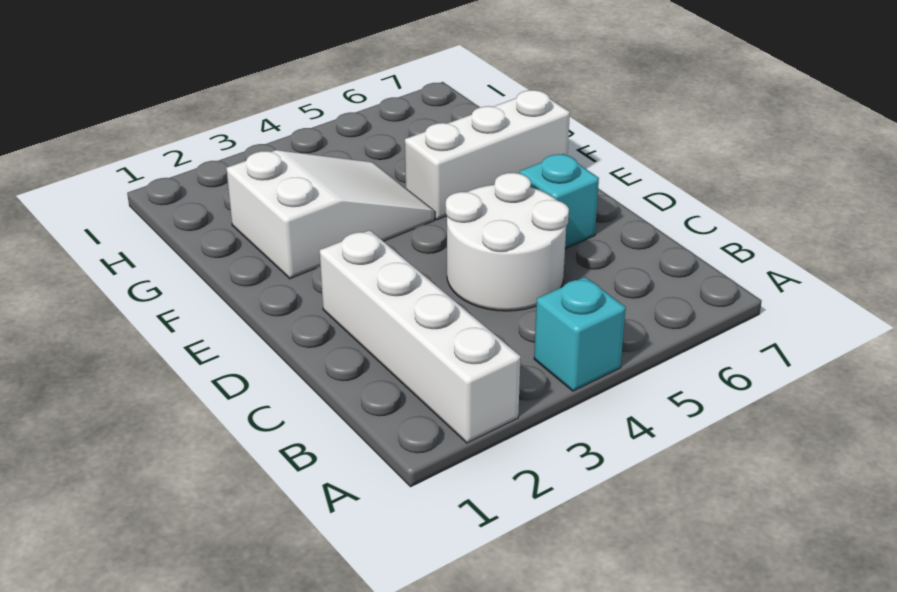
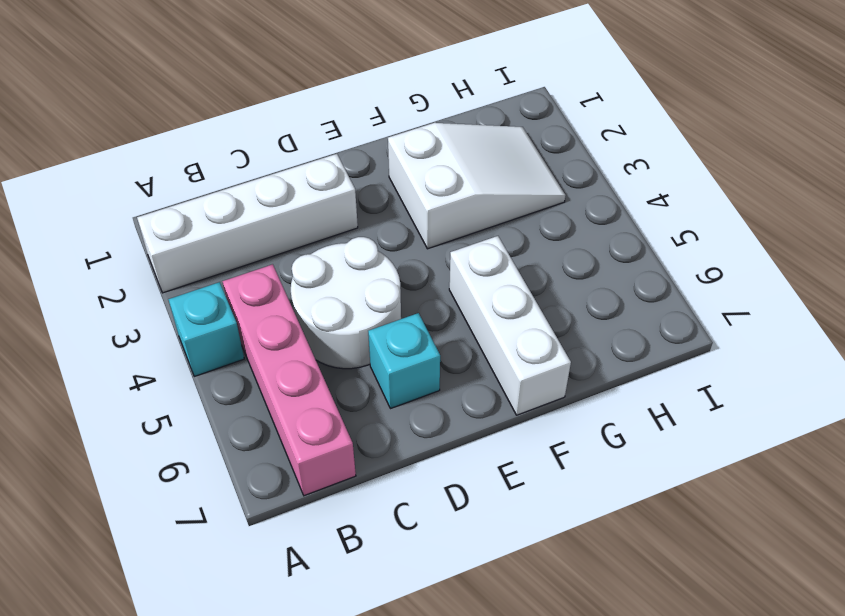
none -> pink 1x4 brick [222,264,356,496]
white 2x3 slope [226,150,434,279] -> white 2x3 slope turned to [388,123,566,249]

